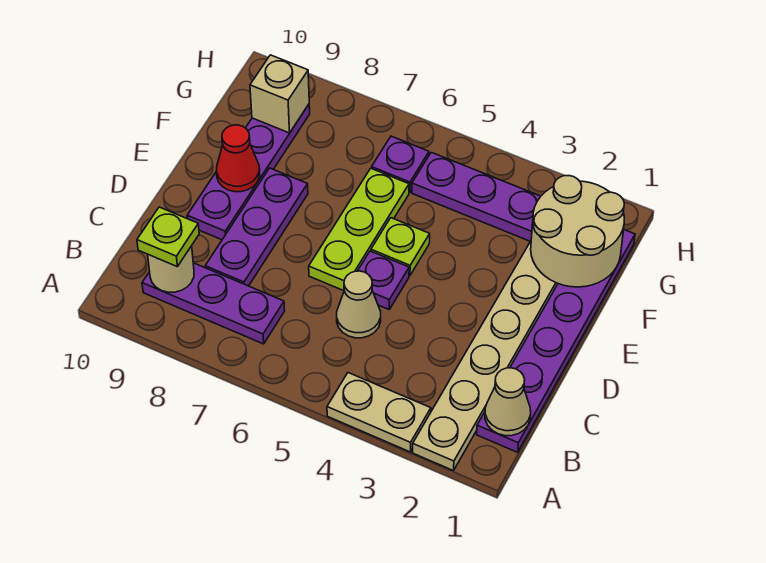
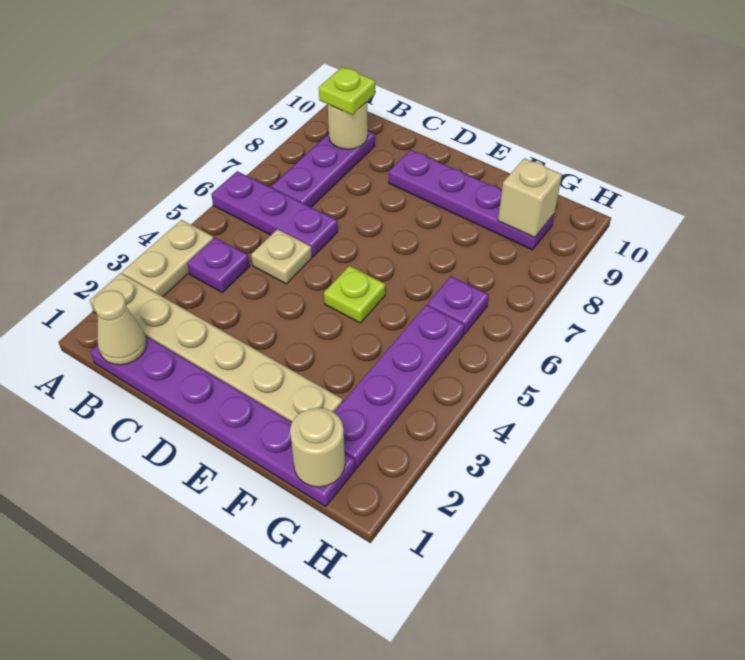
tan 1x1 cone [337,271,381,338] -> tan 1x1 plate [251,229,312,284]
purple 1x3 plate [205,168,308,286] -> purple 1x3 plate moved to [211,171,338,257]
purple 1x1 plate [358,251,409,309] -> purple 1x1 plate moved to [187,238,250,293]
lime 1x3 plate [309,168,409,291] -> none
red 1x1 cone [216,125,260,192] -> none
tan 2x2 round brick [531,176,624,287] -> tan 1x1 round brick [290,408,345,487]

